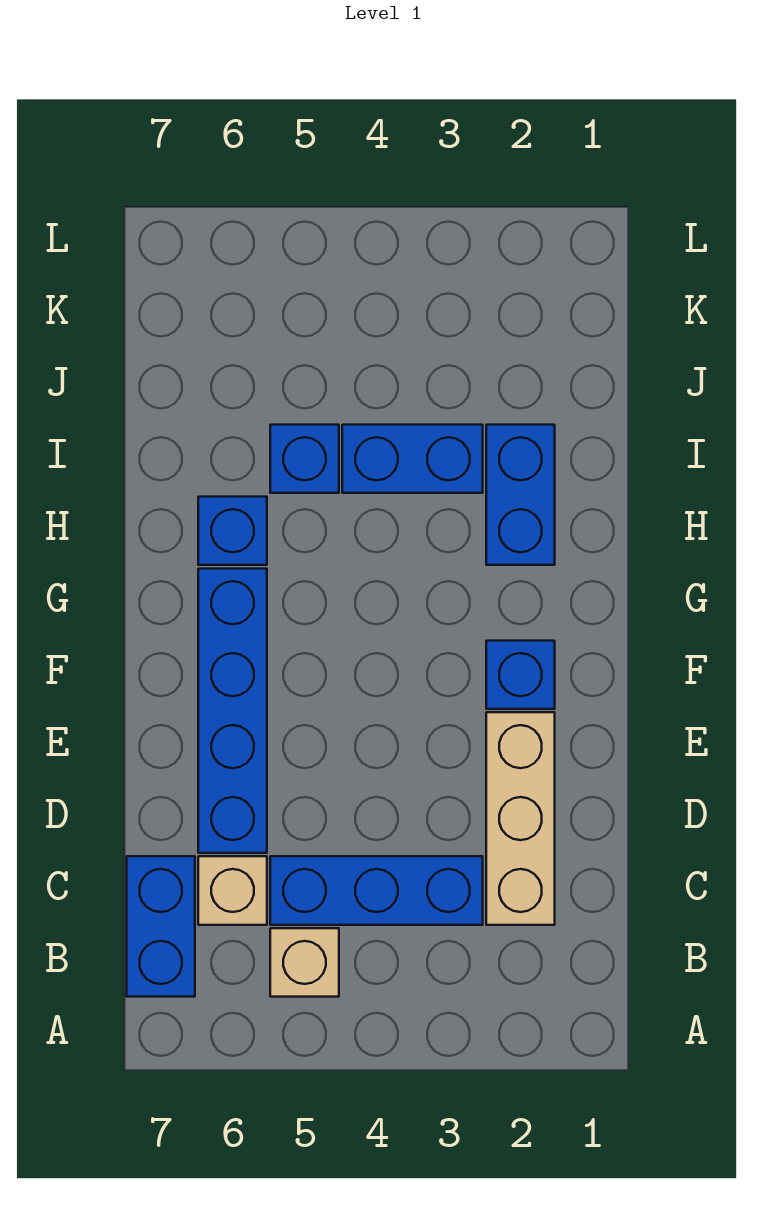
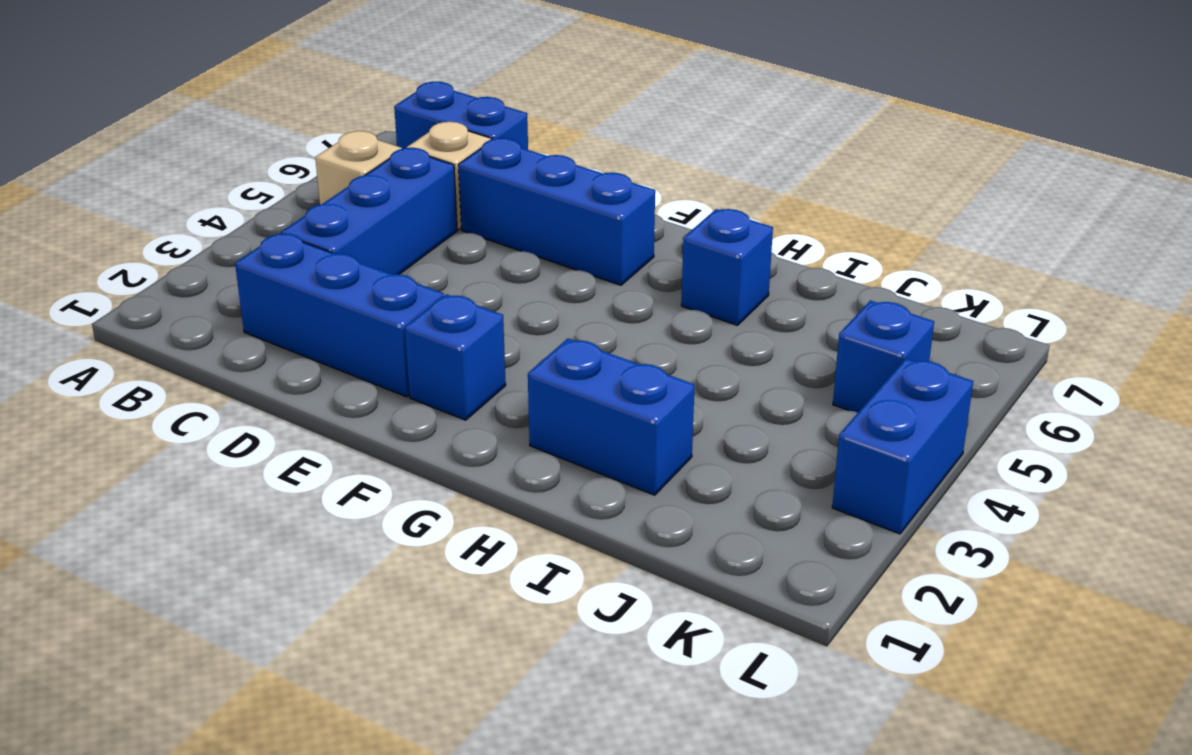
tan 1x3 brick [486,712,555,925] -> blue 1x3 brick [235,234,444,397]
blue 1x4 brick [198,569,267,853] -> blue 1x3 brick [458,138,655,285]
blue 1x2 brick [342,425,483,493] -> blue 1x2 brick moved to [832,358,973,534]
blue 1x1 brick [270,425,339,493] -> blue 1x1 brick moved to [833,301,934,413]

